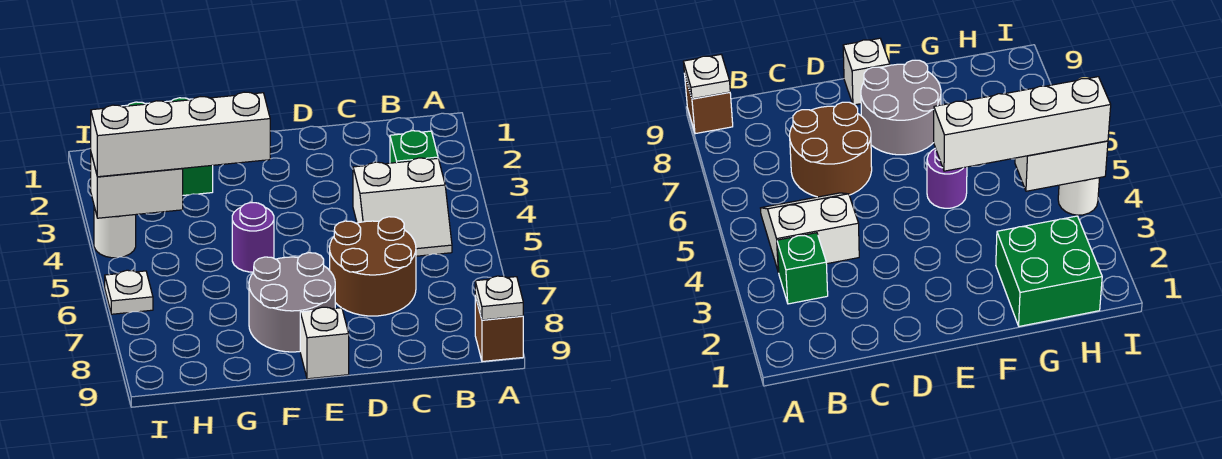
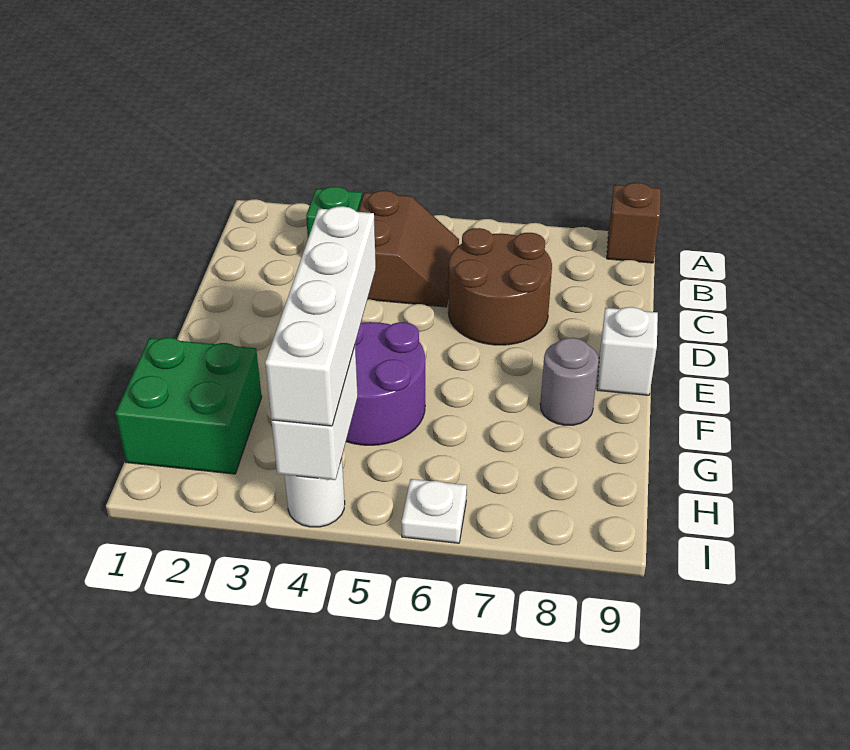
white 1x1 plate [475,276,523,320] -> none
white 2x2 slope [353,158,452,256] -> brown 2x2 slope [358,191,459,307]
grey 2x2 round brick [249,253,335,352] -> grey 1x1 round brick [540,338,599,425]
purple 1x1 round brick [232,203,274,272] -> purple 2x2 round brick [346,322,425,445]

